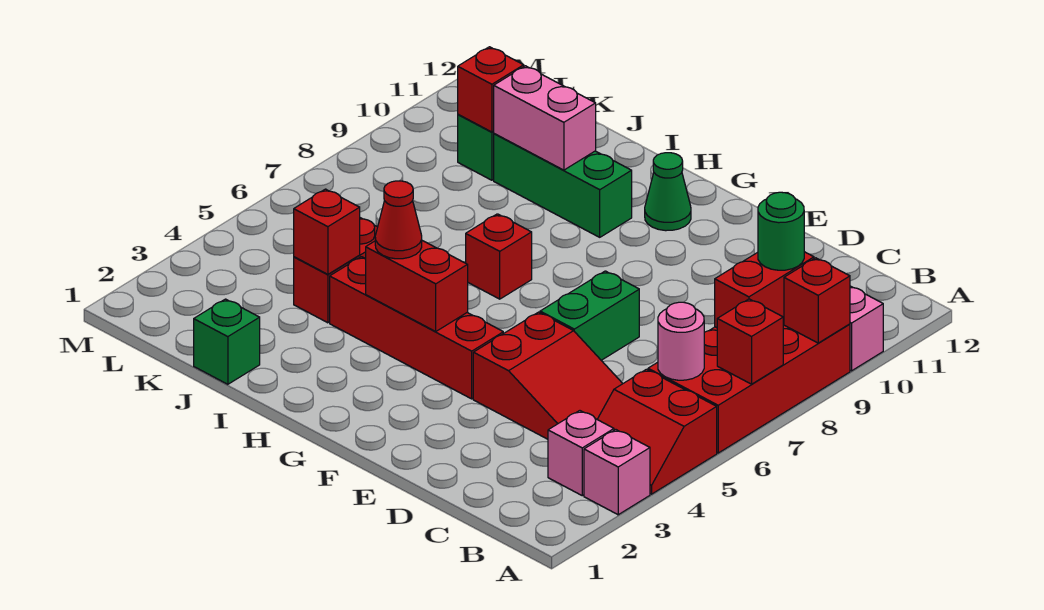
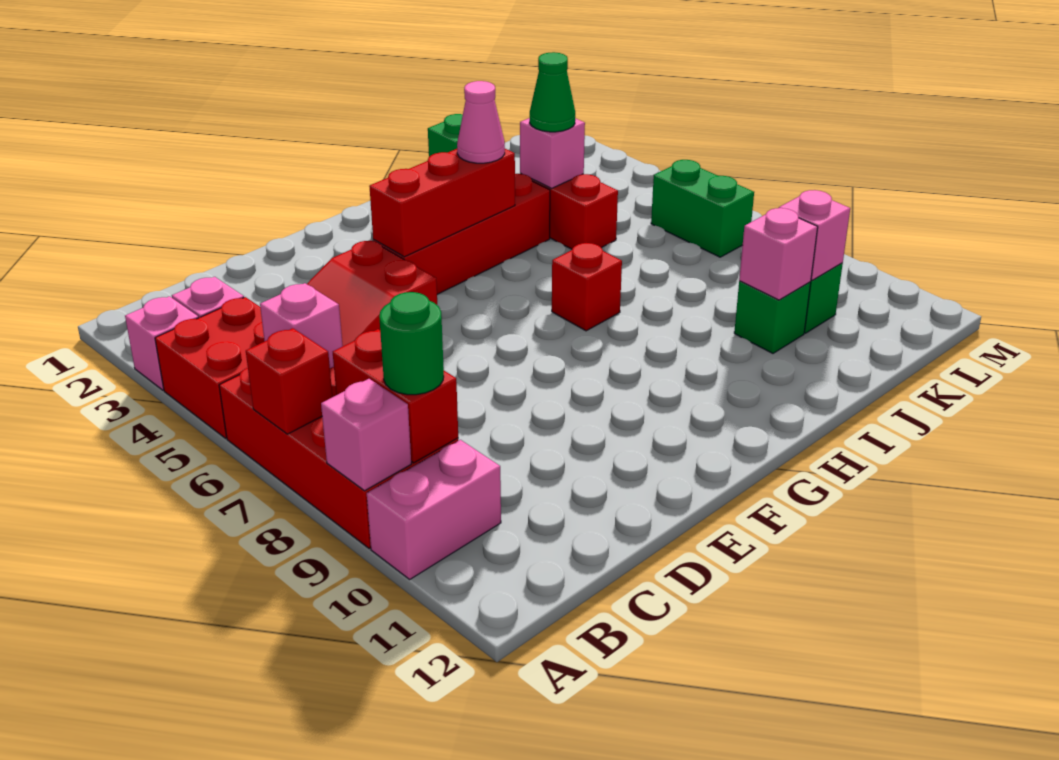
red 2x2 slope [597,369,717,494] -> red 2x2 brick [155,297,265,438]
red 1x1 brick [784,258,850,343] -> pink 1x1 brick [321,379,411,491]
pink 1x1 round brick [658,302,704,380] -> pink 1x1 brick [260,283,343,368]
green 1x2 brick [540,271,639,360] -> green 1x2 brick moved to [651,160,754,257]
red 1x2 brick [366,241,468,331] -> red 1x3 brick [369,149,515,257]
green 1x1 cone [645,153,691,231] -> green 1x1 cone moved to [530,52,575,132]
red 1x1 cone [375,181,422,259] -> pink 1x1 cone [457,81,505,163]
green 1x3 brick [494,134,632,237] -> green 1x1 brick [734,281,811,353]
pink 1x2 brick [494,66,596,170] -> pink 1x1 brick [739,208,818,300]
red 1x1 brick [294,189,360,274] -> pink 1x1 brick [520,118,585,188]
red 1x1 brick [458,47,524,132] -> pink 1x1 brick [779,190,850,280]

